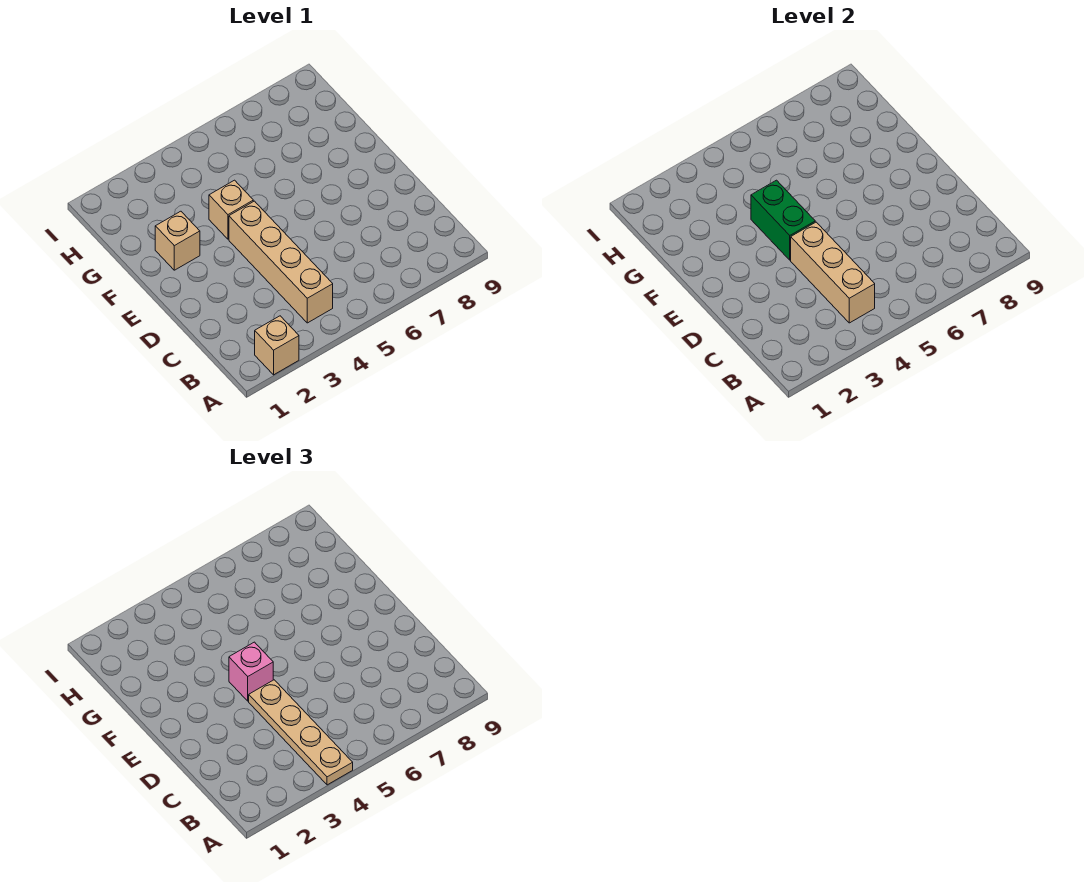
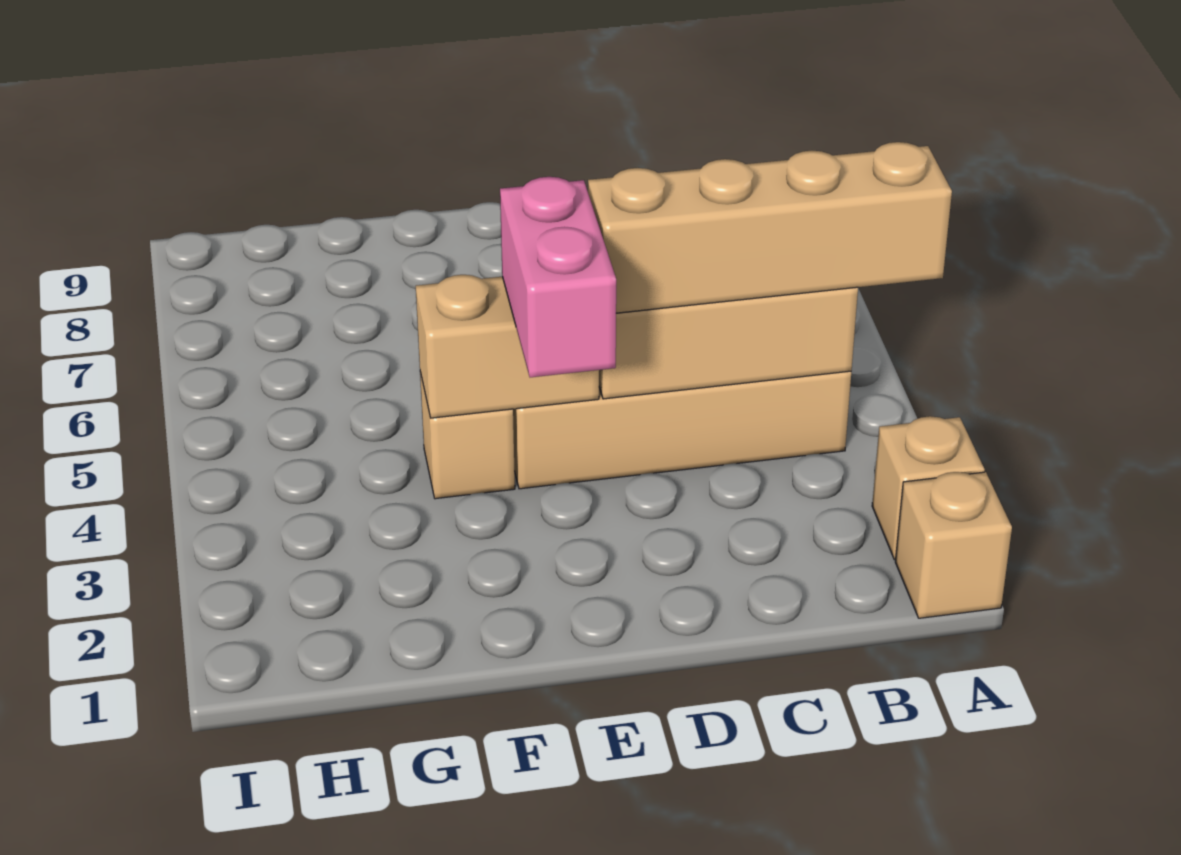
tan 1x4 plate [249,680,353,785] -> tan 1x4 brick [588,142,952,313]
green 1x2 brick [751,180,815,260] -> tan 1x2 brick [416,275,599,418]
pink 1x1 brick [229,642,273,701] -> pink 1x2 brick [500,177,616,377]
tan 1x1 brick [155,211,200,270] -> tan 1x1 brick moved to [895,472,1012,618]

